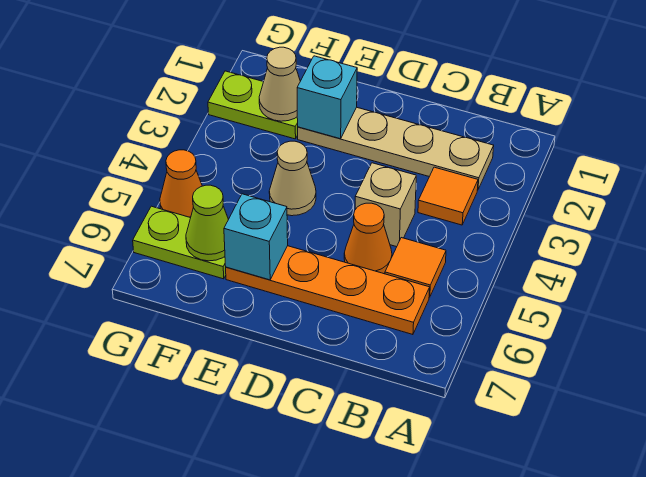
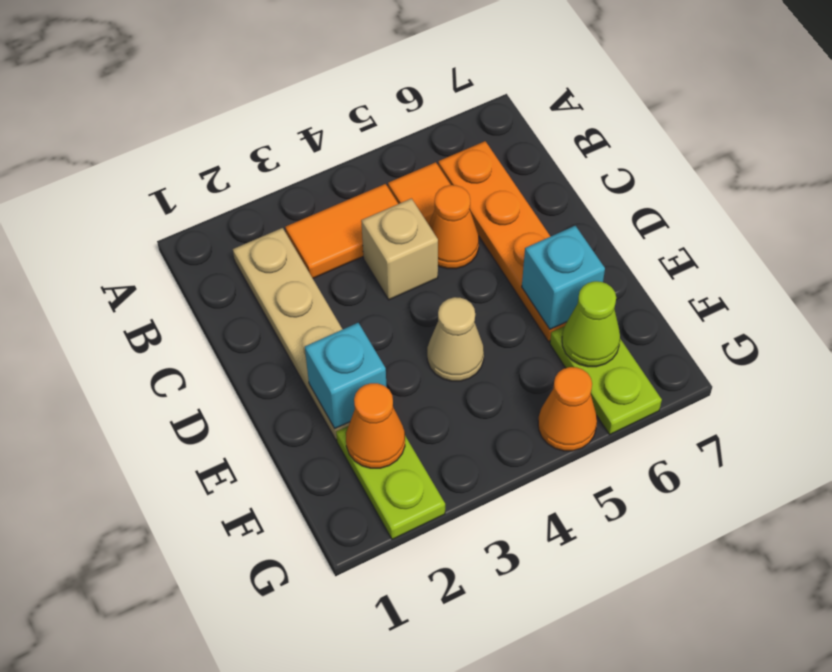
orange 1x1 tile [418,167,478,225] -> orange 1x2 tile [285,184,398,278]
tan 1x1 cone [259,47,300,121] -> orange 1x1 cone [346,383,405,468]

